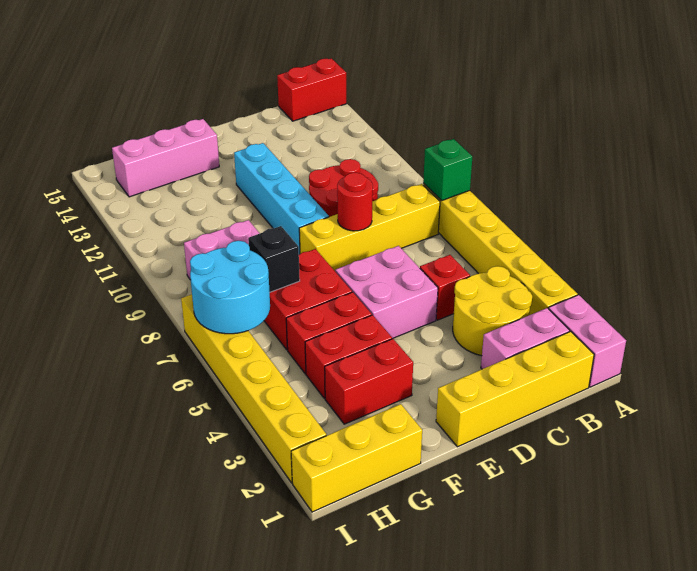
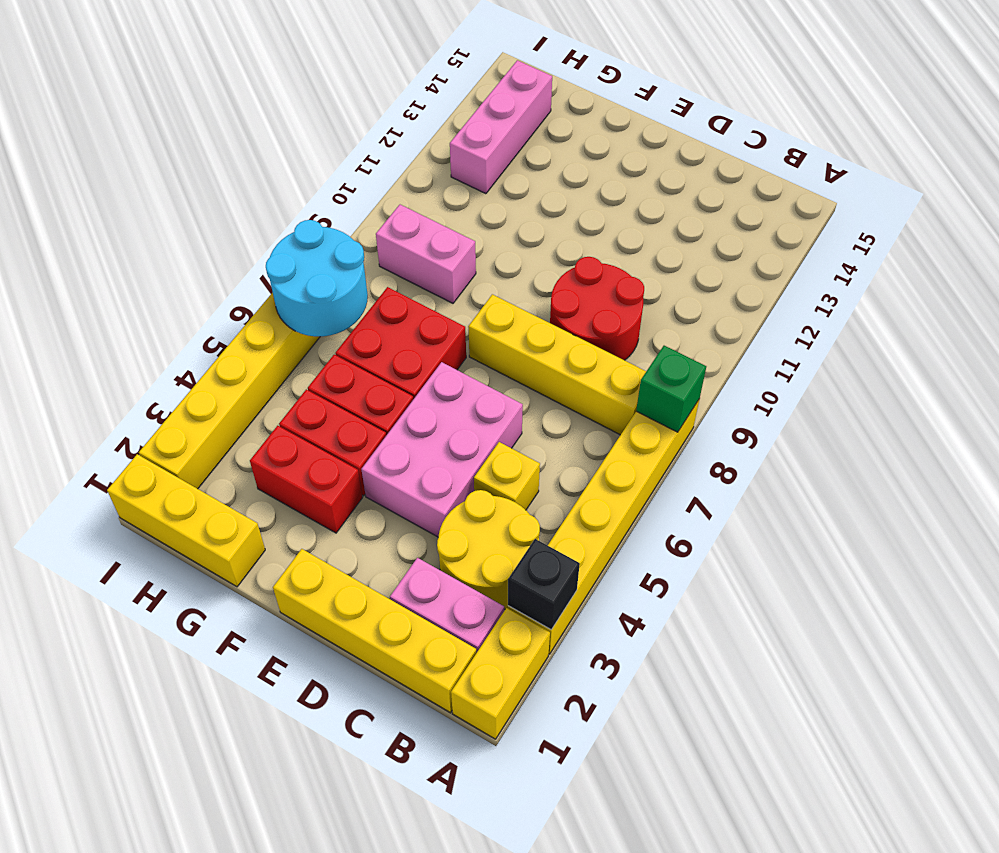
pink 1x2 brick [549,295,626,387] -> yellow 1x2 brick [451,608,550,739]
red 1x2 brick [277,58,346,121] -> none
red 1x1 brick [420,255,470,320] -> yellow 1x1 brick [474,442,540,510]
pink 2x2 brick [335,246,438,339] -> pink 2x3 brick [361,362,523,537]
red 1x1 round brick [337,173,373,231] -> none
cyan 1x4 brick [234,143,329,254] -> none
pink 1x3 brick [112,119,219,197] -> pink 1x3 brick turned to [450,60,552,194]
black 1x1 brick [248,226,300,292] -> black 1x1 brick moved to [508,539,580,630]

